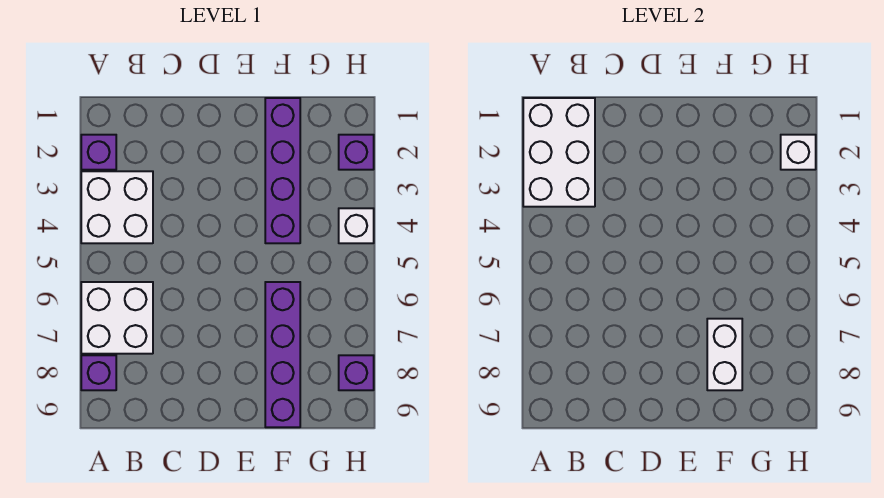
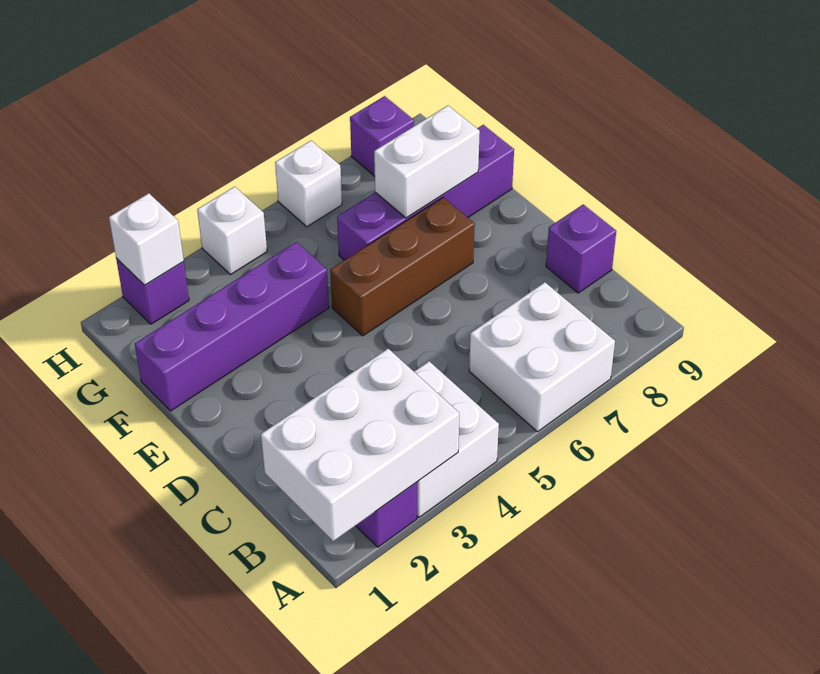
purple 1x1 brick [81,355,116,390] -> purple 1x1 brick moved to [546,205,616,293]
none -> brown 1x3 brick [330,197,475,336]
none -> white 1x1 brick [275,141,342,227]

